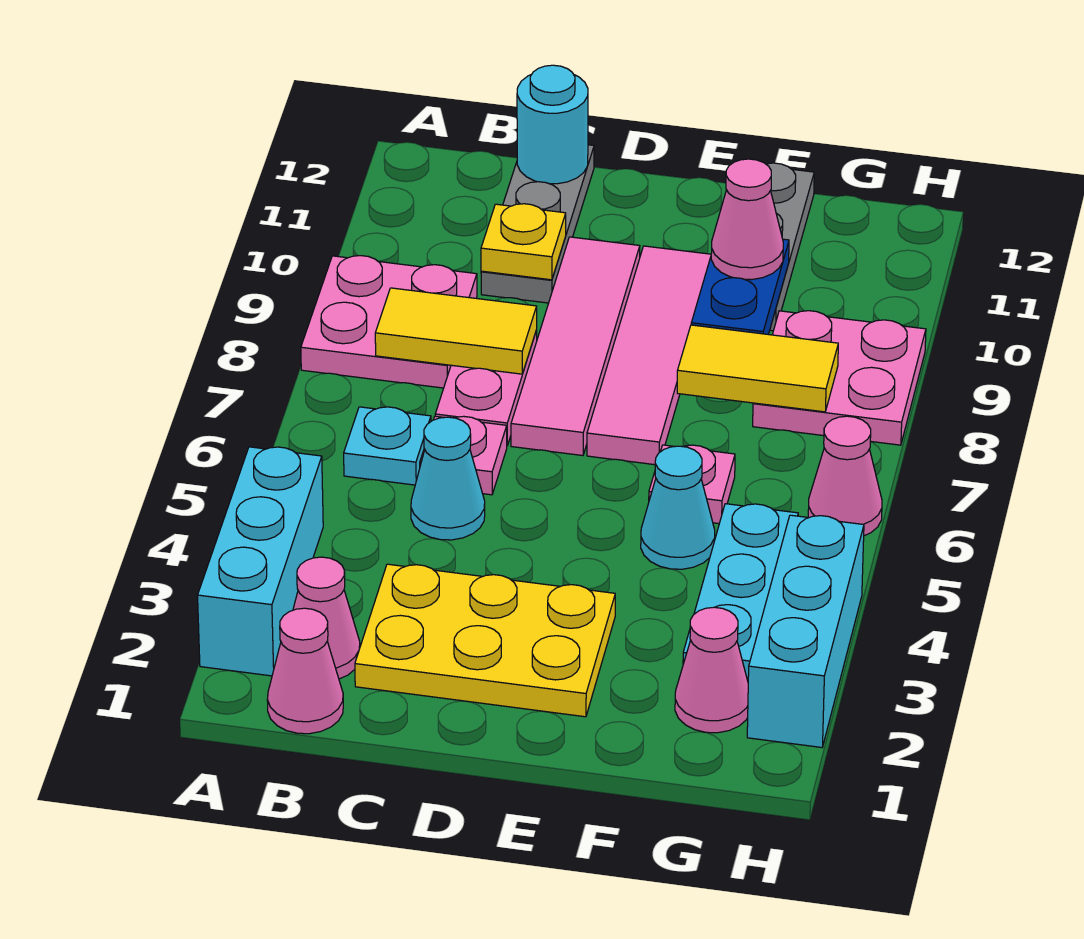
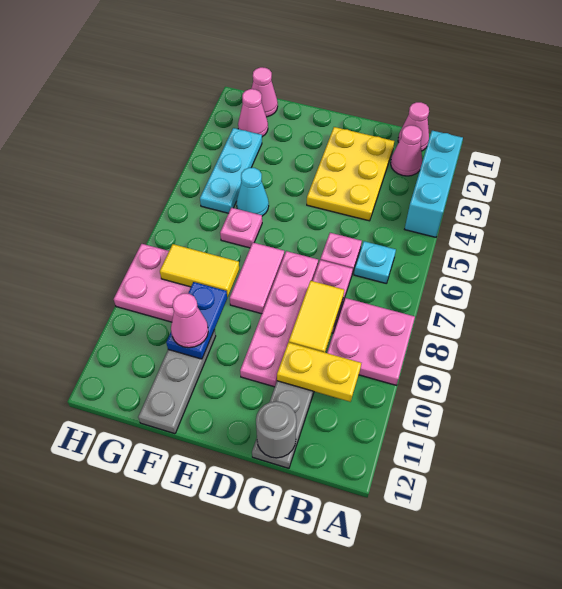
yellow 1x2 tile [375,288,537,374] -> yellow 1x2 tile turned to [289,281,344,352]
yellow 2x3 plate [355,564,615,717] -> yellow 2x3 plate turned to [307,127,394,221]
cyan 1x1 cone [411,417,485,540] -> none
yellow 1x1 plate [481,204,566,280] -> yellow 1x2 plate [277,342,361,402]
cyan 1x1 round brick [517,65,588,184] -> grey 1x1 round brick [256,401,297,458]
pink 1x4 tile [511,237,640,456] -> pink 1x4 plate [240,251,318,387]
pink 1x4 tile [587,246,711,465] -> pink 1x2 tile [230,243,284,314]
cyan 1x3 brick [747,515,864,747] -> none
pink 1x1 cone [808,416,882,536] -> pink 1x1 cone moved to [251,67,278,117]

